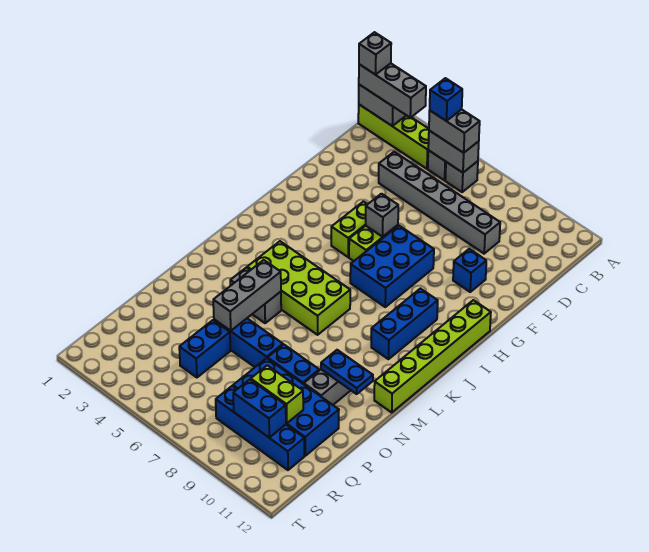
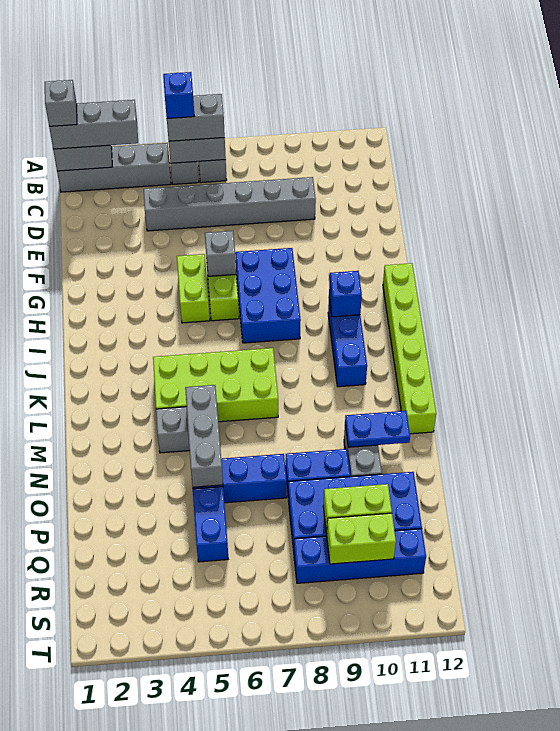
lime 1x4 brick [358,105,429,169] -> grey 1x4 brick [57,143,171,192]
blue 1x1 brick [453,249,486,292] -> blue 1x1 brick moved to [329,271,362,317]
blue 1x2 brick [233,379,286,438] -> lime 1x2 brick [327,513,396,564]

